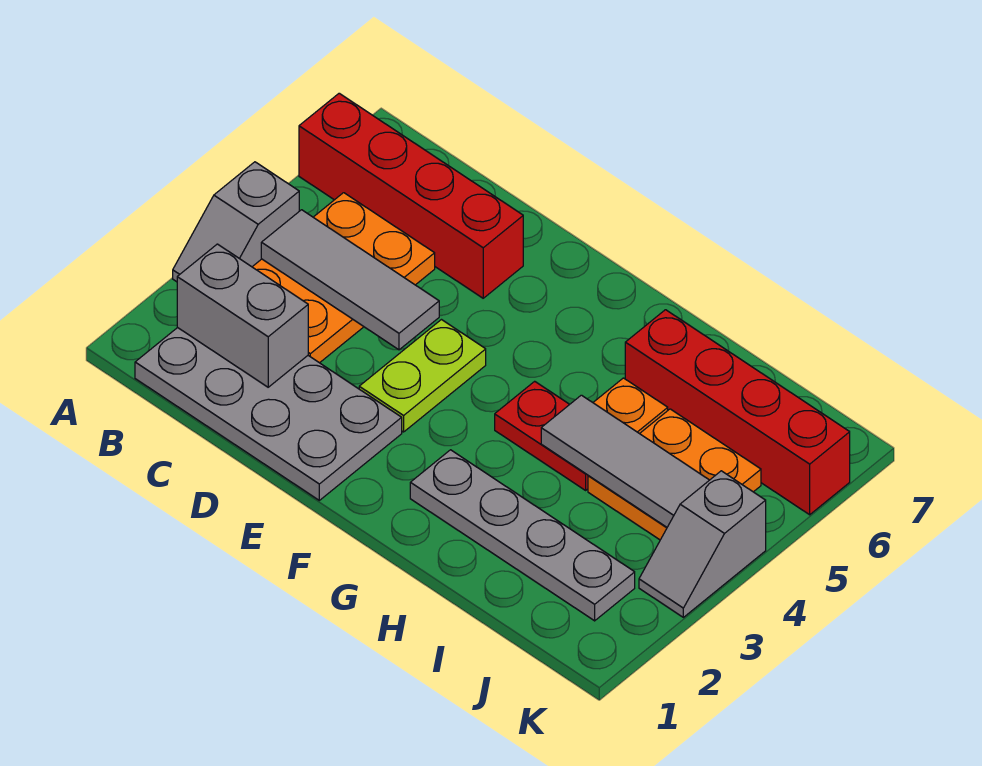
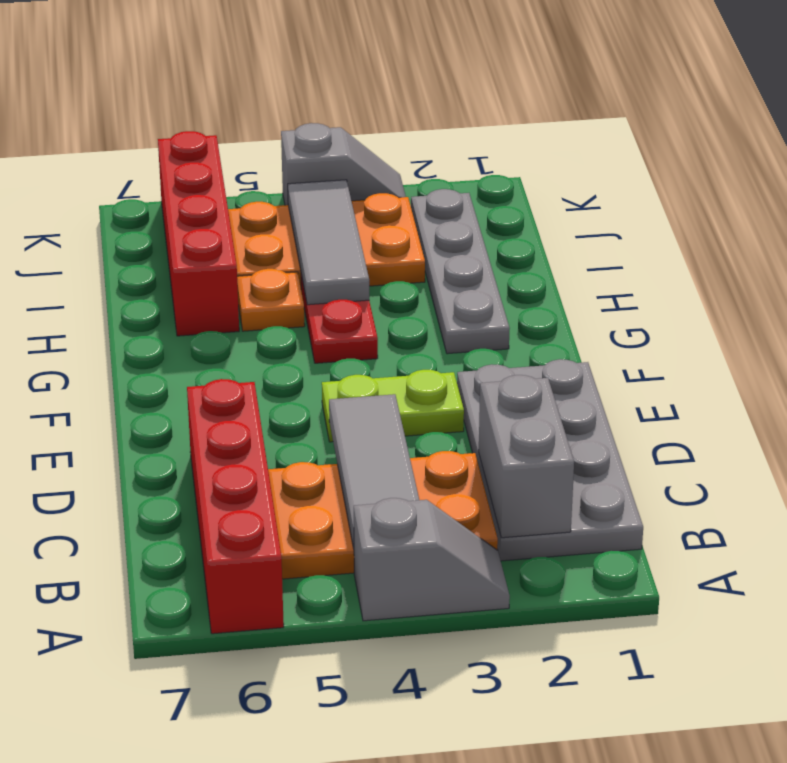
orange 2x2 plate [588,409,761,540] -> orange 2x3 plate [228,193,425,287]

